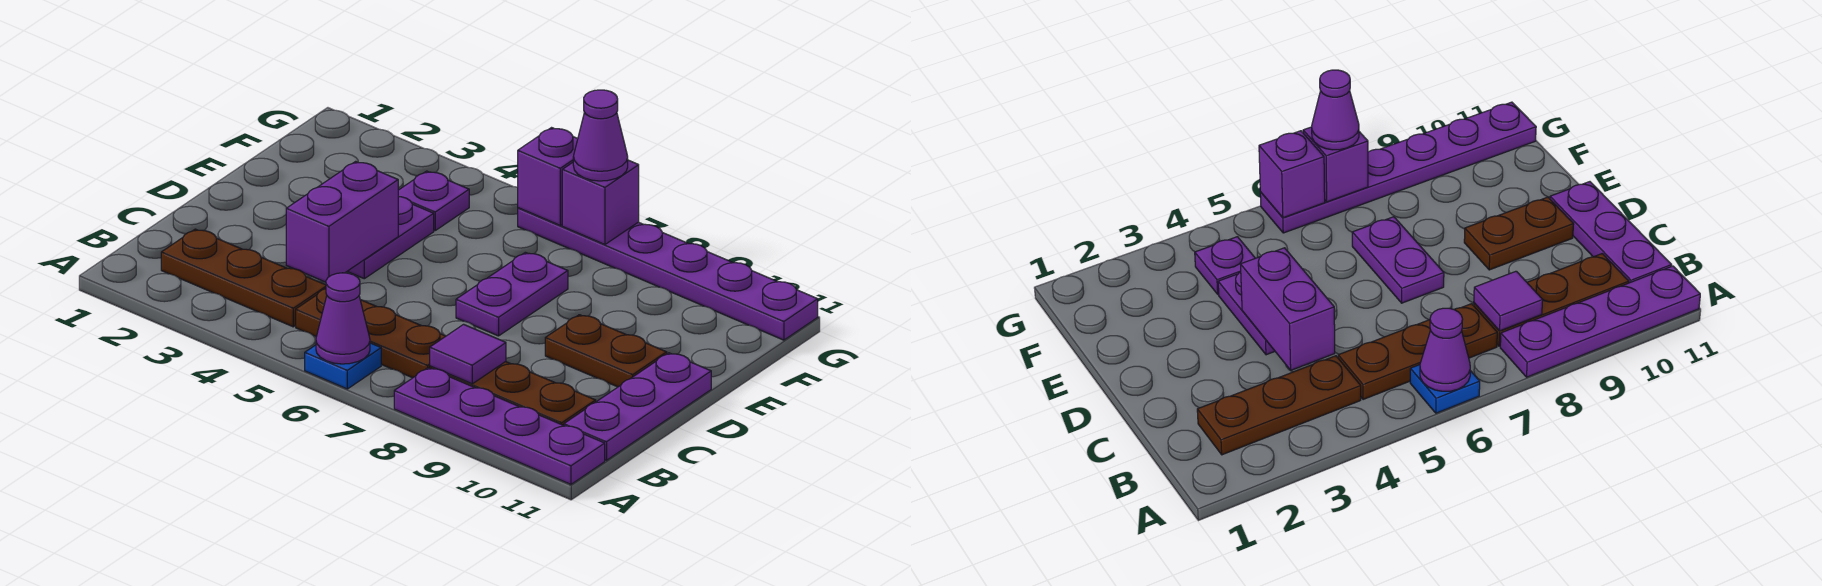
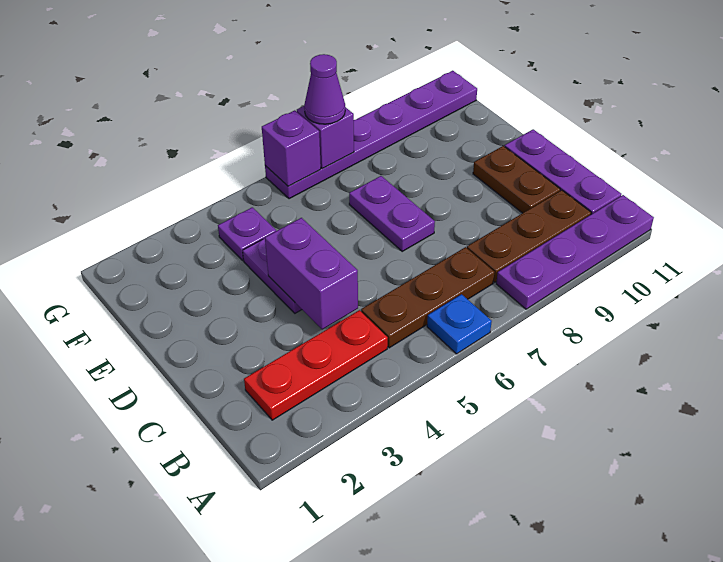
purple 1x1 cone [316,273,370,364] -> none
brown 1x3 plate [161,229,326,327] -> red 1x3 plate [244,310,388,420]
purple 1x1 tile [430,324,506,384] -> none
brown 1x2 plate [545,315,667,387] -> brown 1x2 plate turned to [473,146,560,213]

